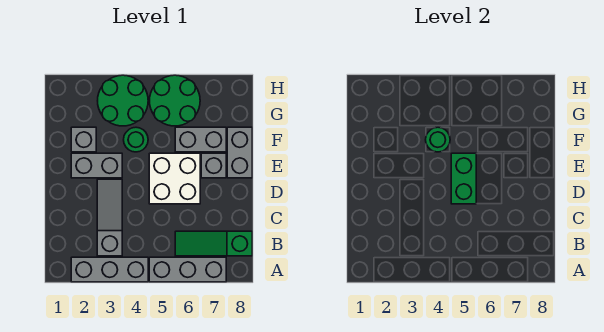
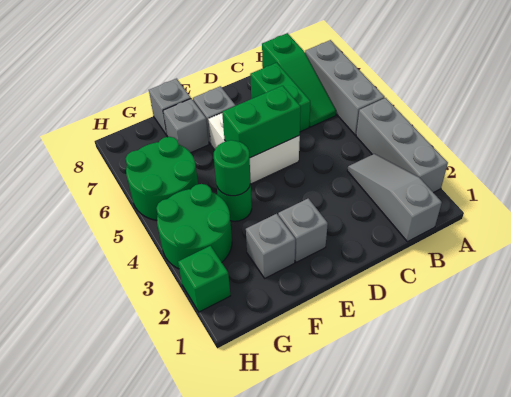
grey 1x3 slope [97,179,122,256] -> grey 1x3 slope turned to [347,154,442,242]
none -> green 1x2 brick [250,63,310,132]
grey 1x2 brick [71,153,122,178] -> grey 1x1 brick [278,198,328,262]
grey 1x2 brick [227,127,252,178] -> grey 1x1 brick [149,79,191,135]
grey 1x2 brick [175,127,226,152] -> grey 1x1 brick [163,99,209,153]
none -> green 1x1 brick [178,246,230,312]

